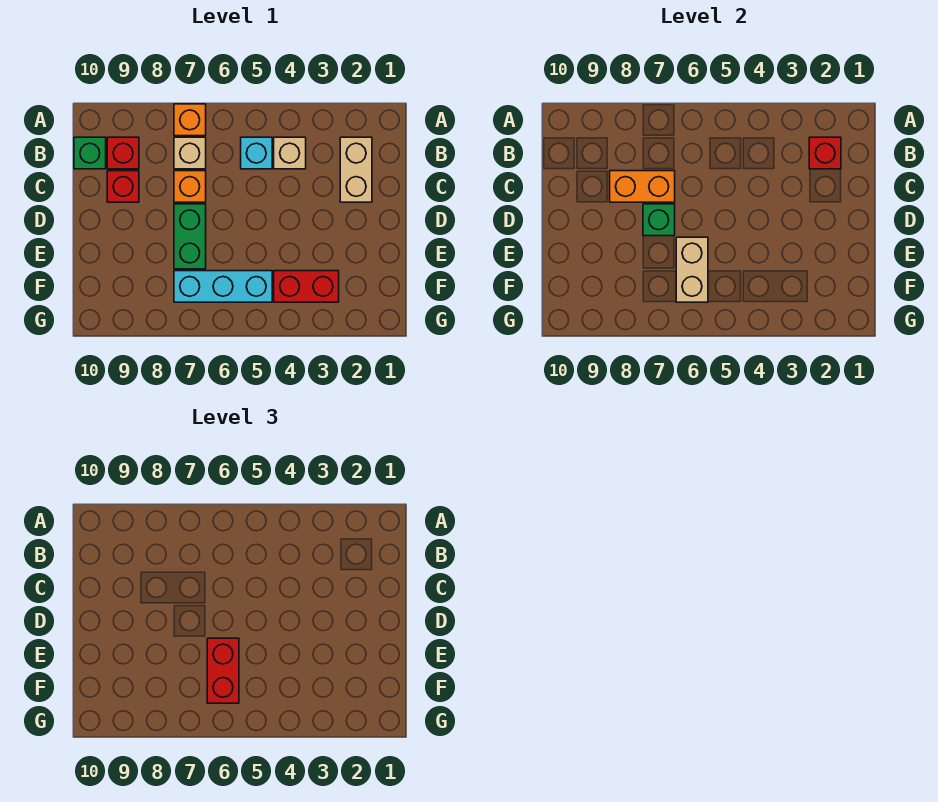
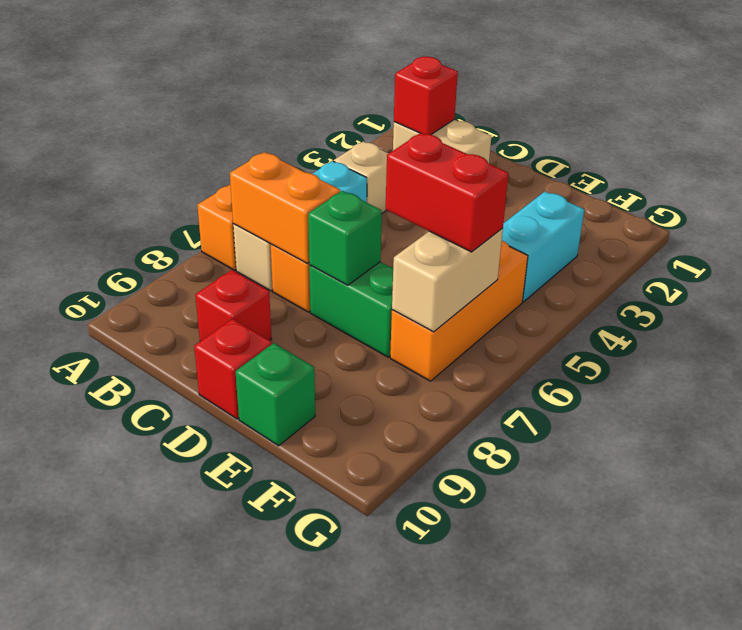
red 1x1 brick [107,137,139,169] -> red 1x1 brick moved to [194,319,272,419]
green 1x1 brick [74,137,106,169] -> green 1x1 brick moved to [235,343,315,446]
orange 1x2 brick [610,171,675,202] -> orange 1x2 brick turned to [230,152,340,263]
tan 1x2 brick [676,237,708,302] -> tan 1x2 brick turned to [392,228,503,332]
red 1x2 brick [274,271,339,302] -> cyan 1x2 brick [502,192,584,302]
cyan 1x3 brick [174,271,272,302] -> orange 1x3 brick [390,241,528,381]

